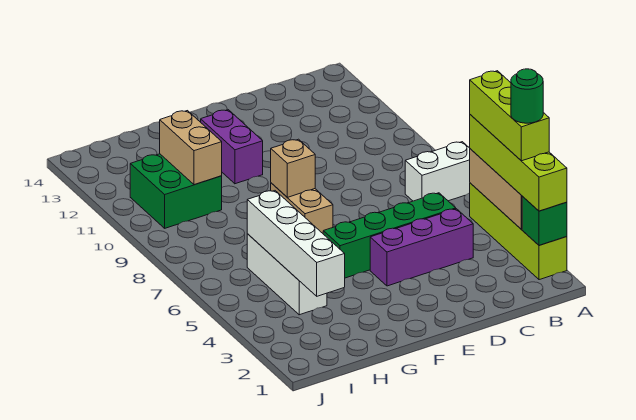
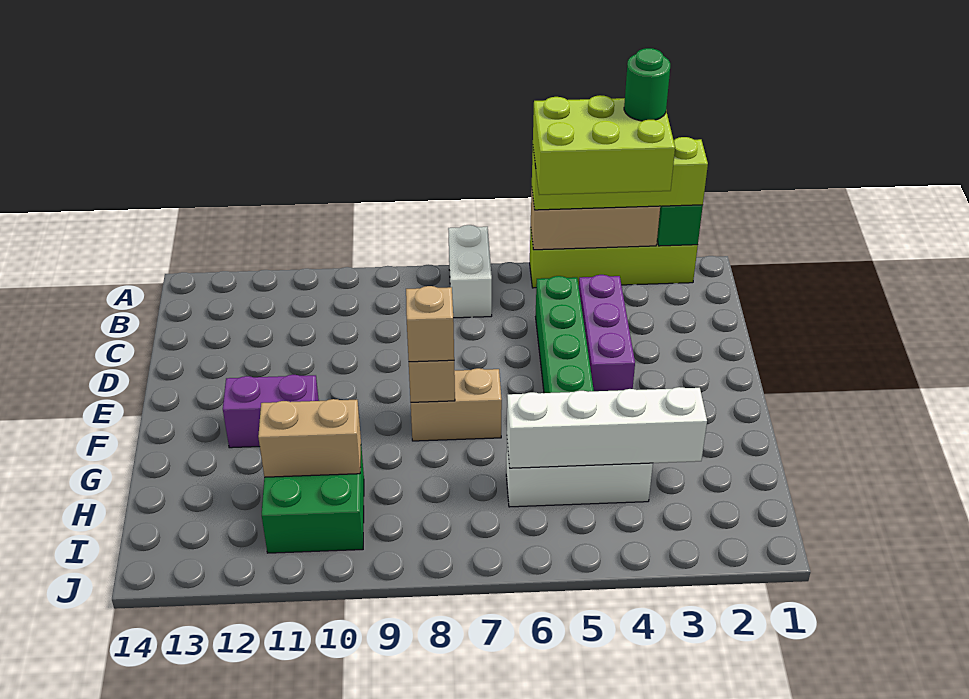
lime 1x3 brick [470,71,549,161] -> lime 2x3 brick [533,95,675,195]
none -> tan 1x1 brick [406,286,454,362]

